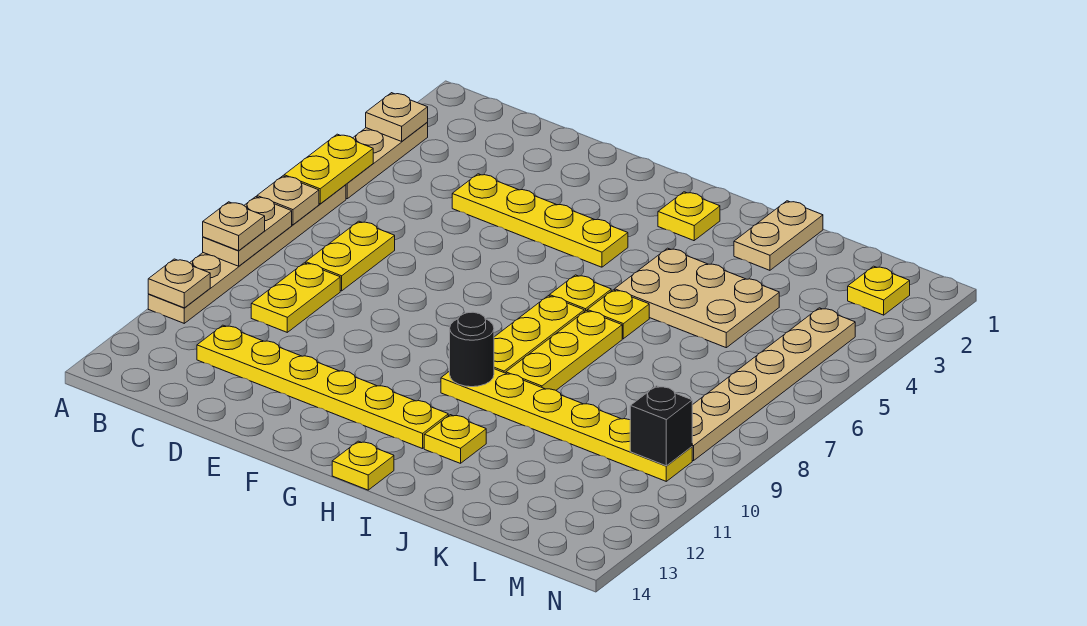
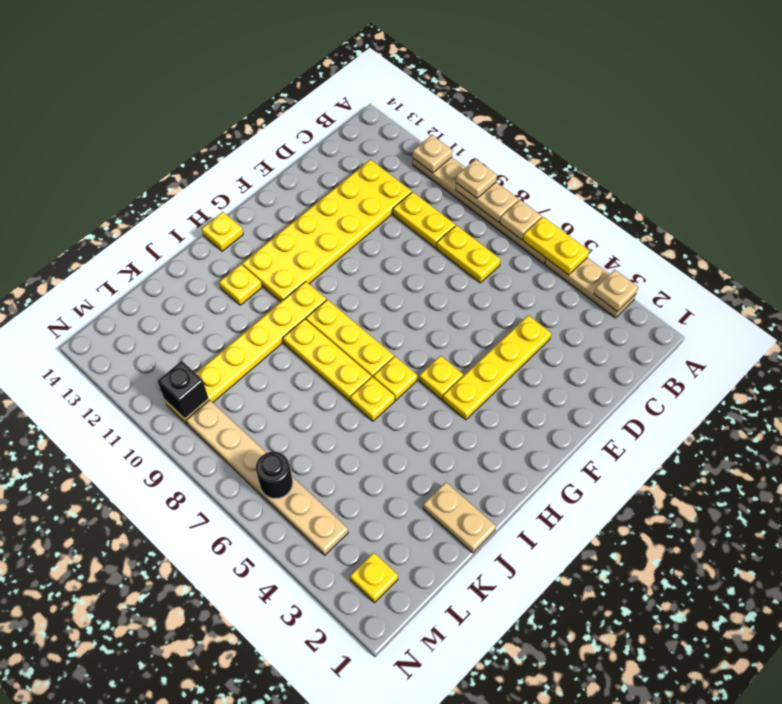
yellow 1x6 plate [197,325,448,449] -> yellow 2x6 plate [242,160,412,302]
yellow 1x1 plate [658,192,720,241] -> yellow 1x1 plate moved to [419,356,463,399]
black 1x1 round brick [450,312,494,387] -> black 1x1 round brick moved to [256,452,293,499]
tan 2x3 plate [615,248,779,348] -> none

